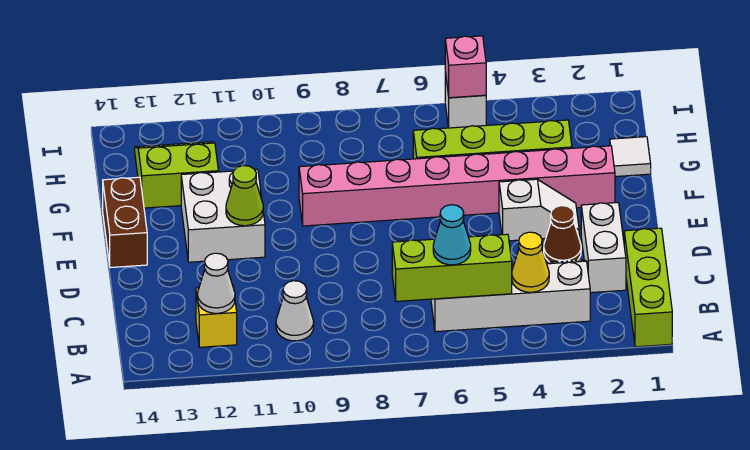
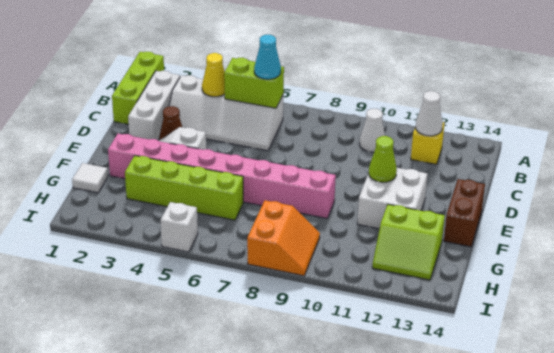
lime 1x3 brick [392,234,512,301] -> lime 1x2 brick [224,58,284,108]
white 1x2 brick [581,203,626,293] -> white 1x3 brick [128,71,180,140]
none -> orange 2x2 slope [247,200,320,276]
pink 1x1 brick [445,36,486,98] -> none

